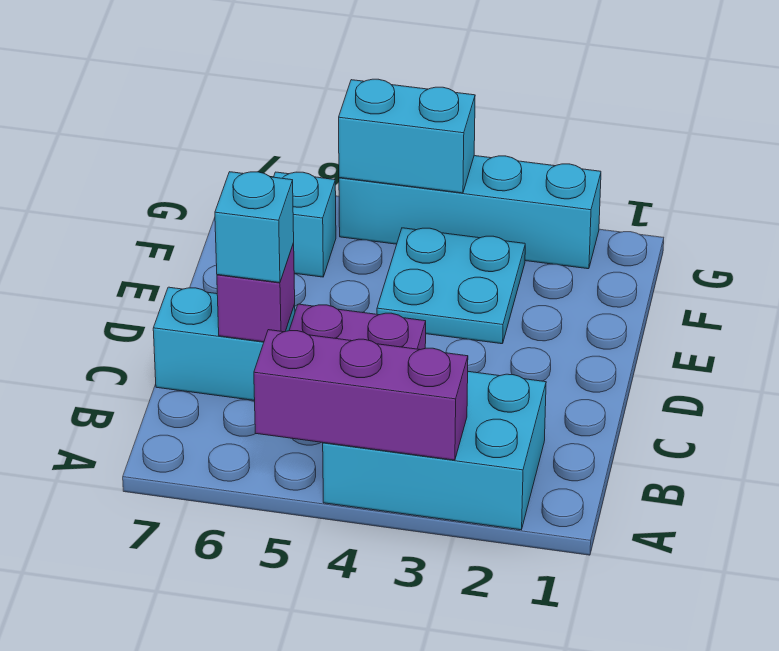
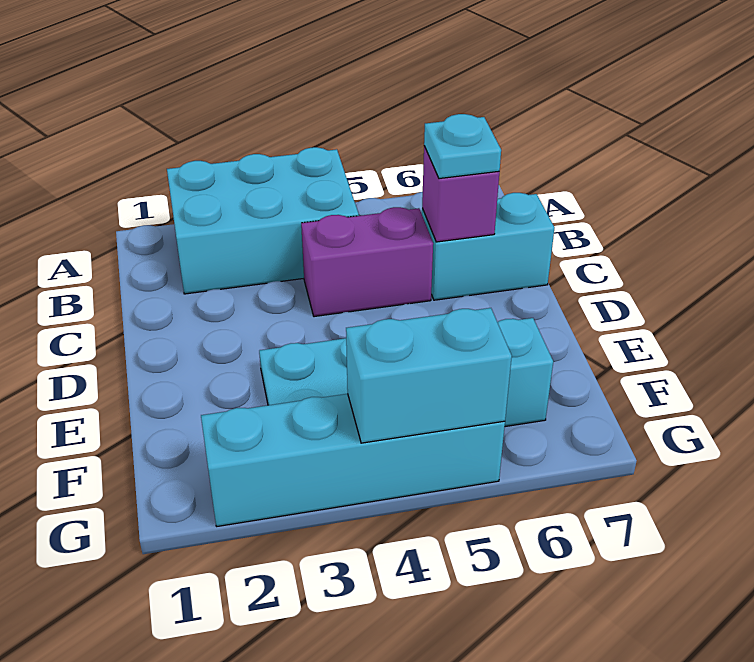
purple 1x3 brick [254,330,468,460] -> none
cyan 1x1 brick [215,172,294,283] -> cyan 1x1 plate [424,114,501,179]

